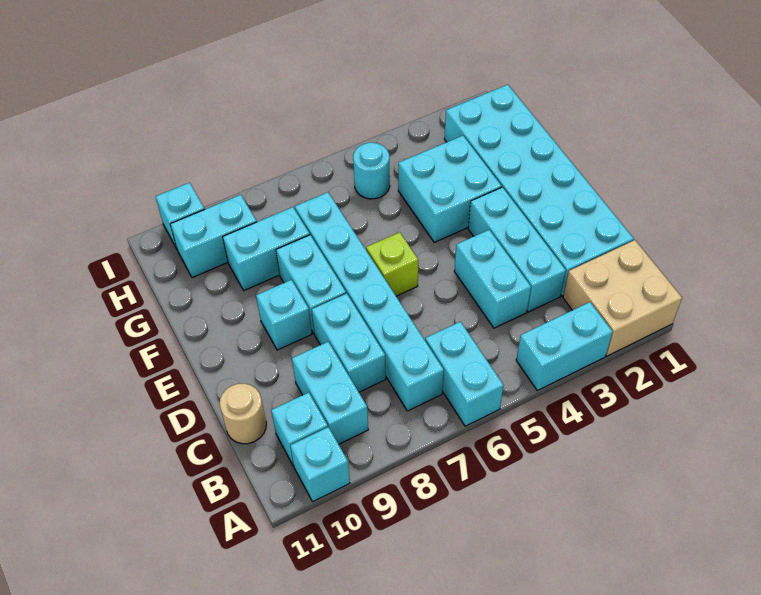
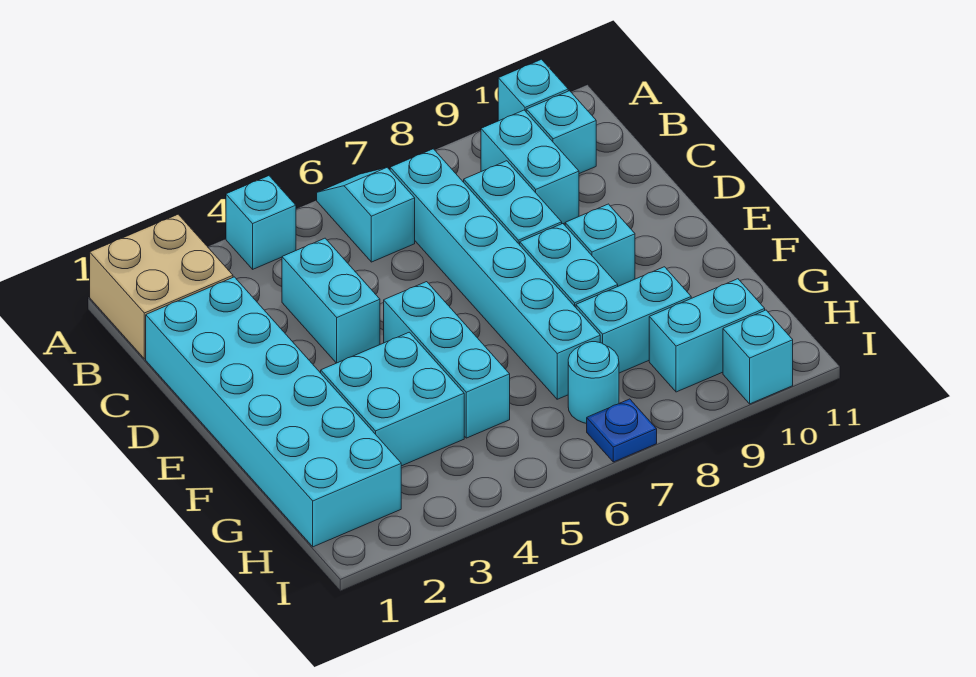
cyan 1x2 brick [516,302,613,391] -> cyan 1x1 brick [226,176,296,269]
cyan 1x2 brick [425,322,504,426] -> cyan 1x2 slope [317,168,415,262]
cyan 1x3 brick [468,187,566,312] -> cyan 1x3 brick moved to [384,282,510,438]
tan 1x1 round brick [220,384,266,444] -> none
lime 1x1 brick [366,232,418,296] -> none
cyan 1x1 round brick [353,142,390,199] -> cyan 1x1 round brick moved to [568,342,619,423]
none -> blue 1x1 plate [587,399,657,462]

